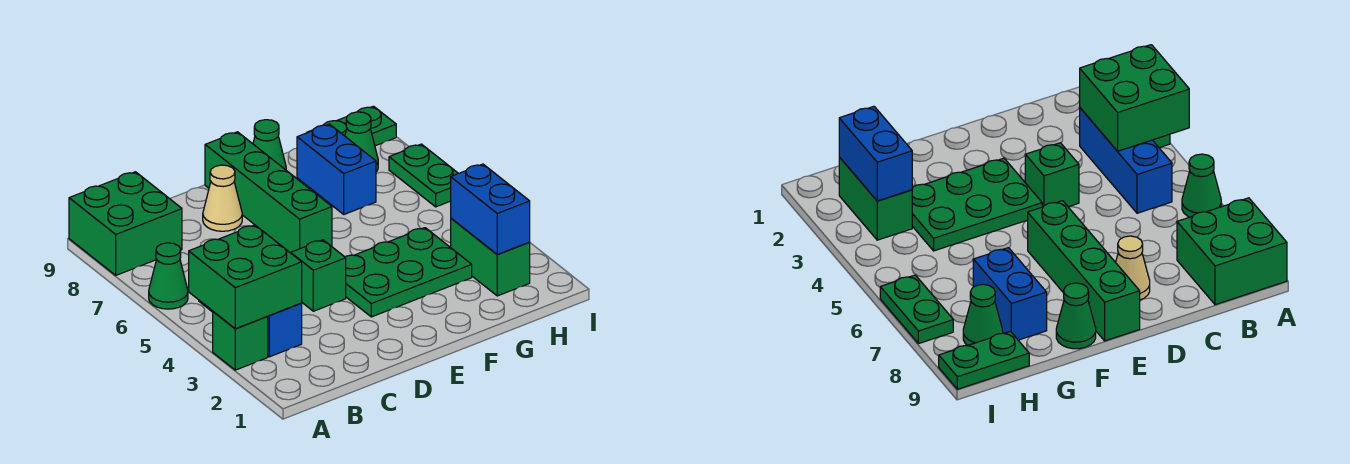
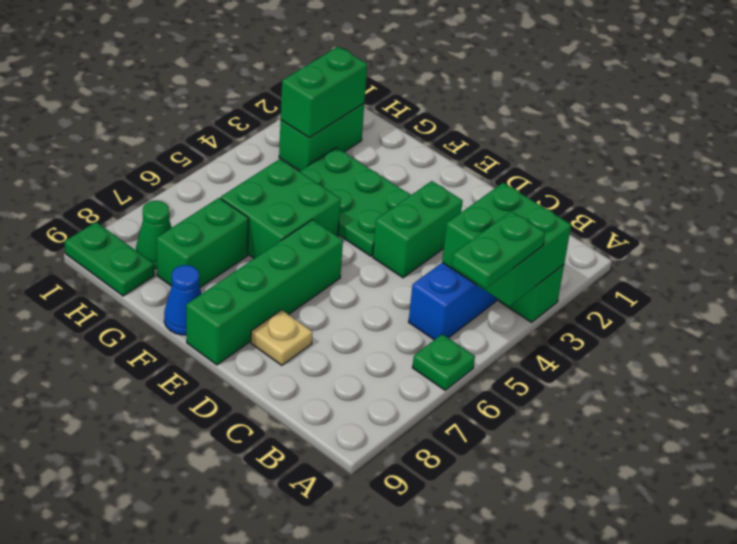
green 1x1 cone [149,243,188,309] -> green 1x1 plate [412,334,475,390]
green 2x2 brick [69,172,182,275] -> green 2x2 brick moved to [221,159,341,258]
green 1x1 brick [291,240,346,311] -> green 1x2 brick [373,181,463,278]
tan 1x1 cone [203,165,242,231] -> tan 1x1 plate [251,310,313,365]
green 1x1 cone [253,120,286,170] -> blue 1x1 cone [164,265,202,335]
blue 1x2 brick [297,124,376,214] -> green 1x2 brick [157,198,249,287]
blue 1x2 brick [451,164,530,254] -> green 1x2 brick [281,46,367,138]
green 1x2 plate [389,144,458,207] -> green 1x2 plate moved to [452,211,545,289]

